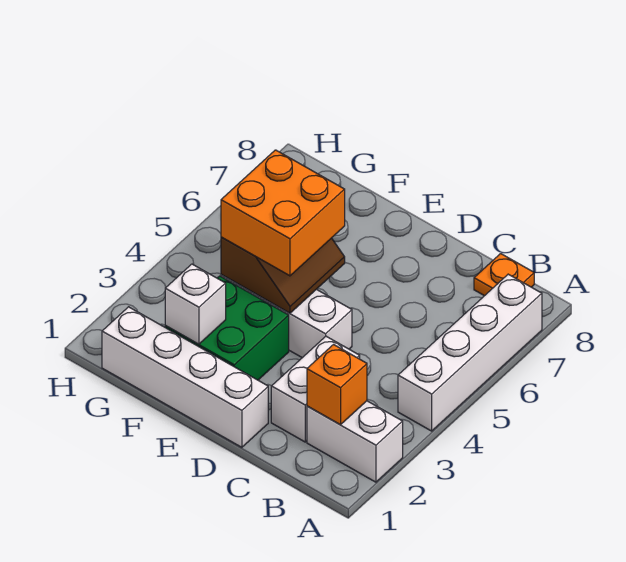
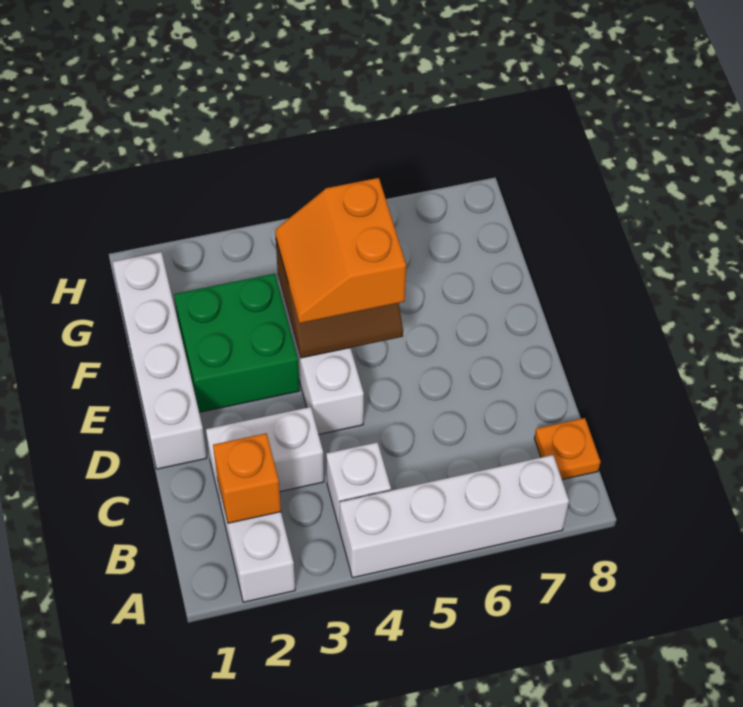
orange 2x2 brick [221,150,345,276] -> orange 2x2 slope [275,178,406,323]
white 1x1 brick [165,264,226,344] -> white 1x1 brick moved to [326,442,391,529]

